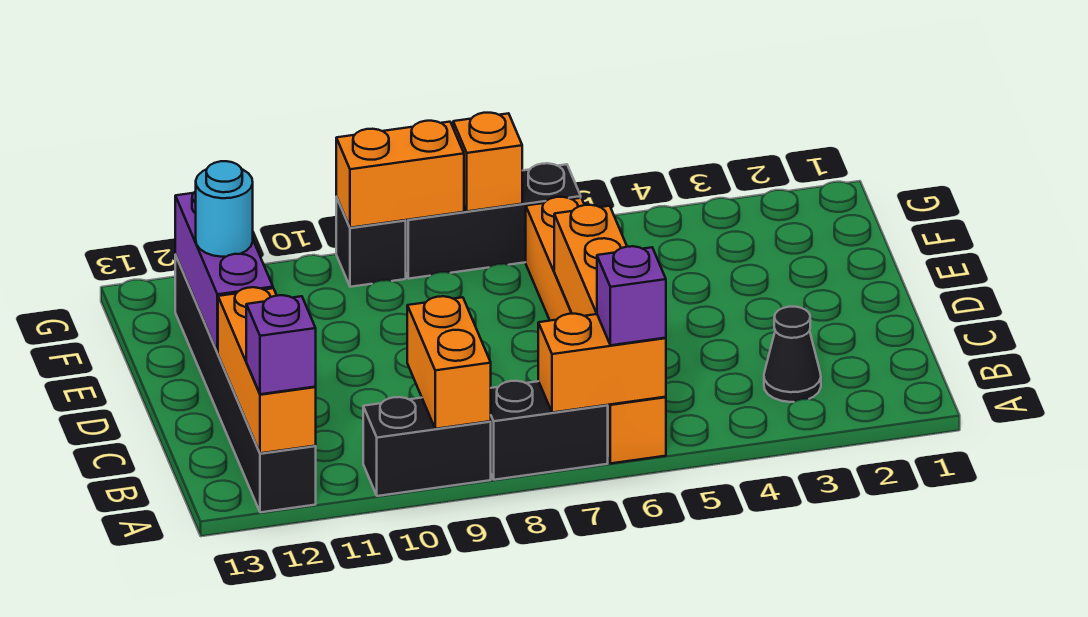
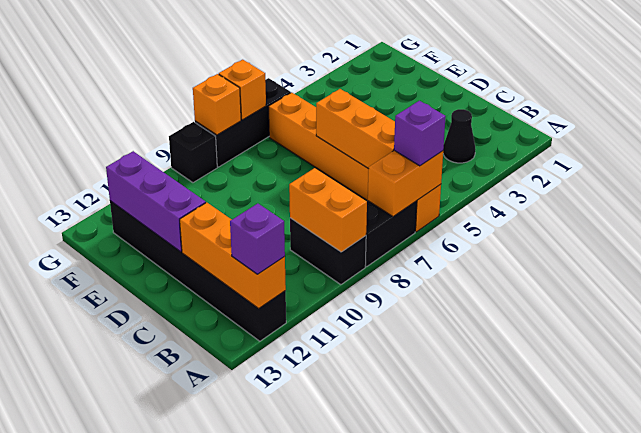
black 1x2 brick [363,397,491,496] -> black 1x2 brick turned to [290,218,366,285]
cyan 1x1 round brick [196,161,253,257] -> none
orange 1x2 brick [336,121,464,228] -> orange 1x1 brick [193,74,241,135]

